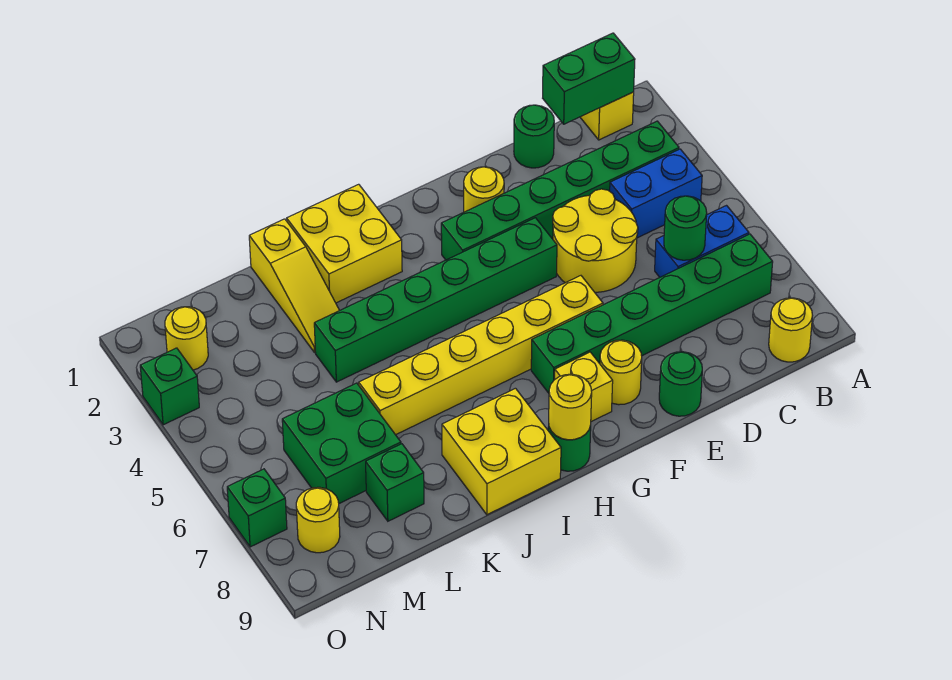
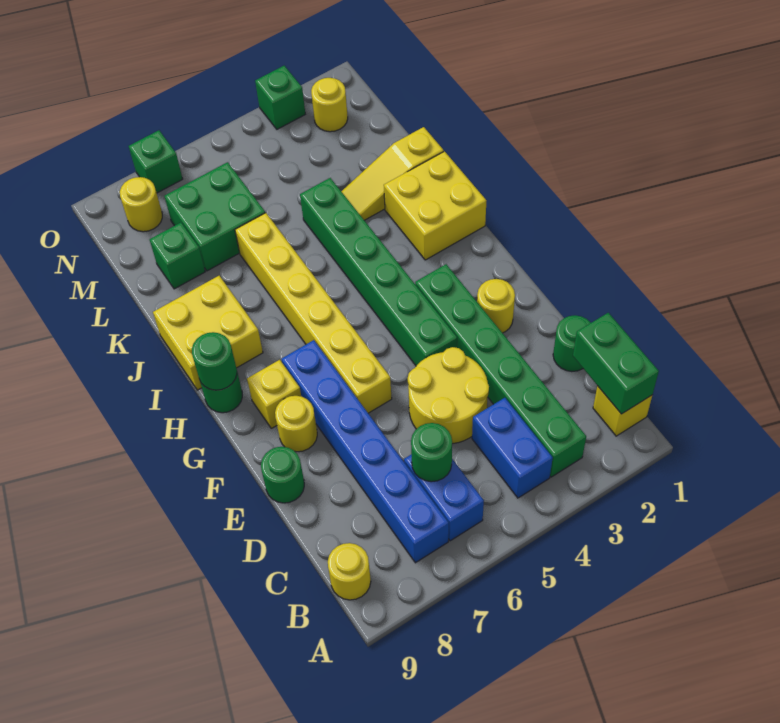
green 1x6 brick [531,234,773,393] -> blue 1x6 brick [282,340,449,563]
yellow 1x1 round brick [549,374,592,440] -> green 1x1 round brick [192,332,237,390]

